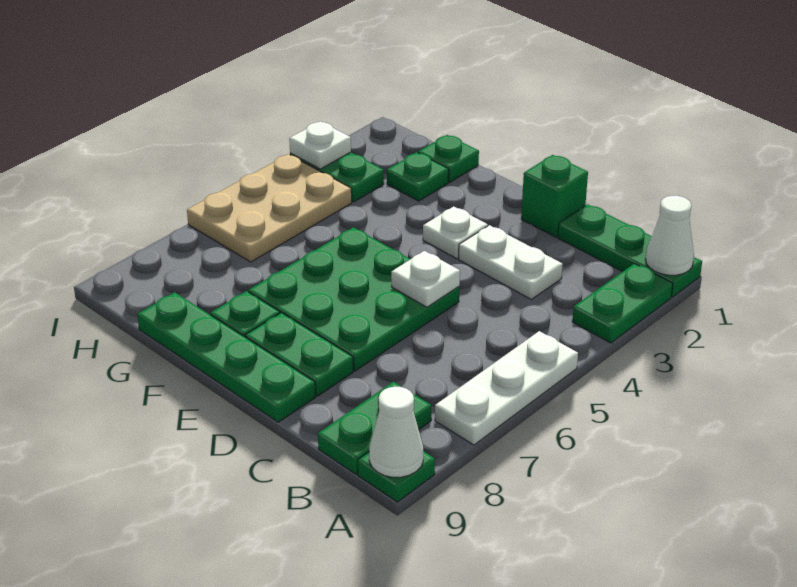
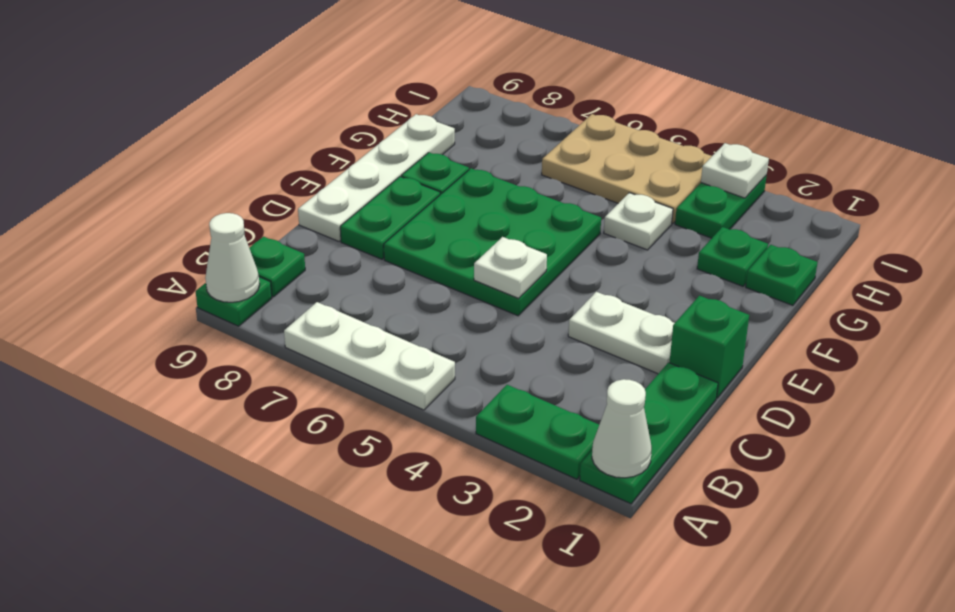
green 1x2 plate [318,382,431,474] -> green 1x1 plate [249,237,305,297]
white 1x2 plate [459,225,563,299] -> white 1x2 plate turned to [568,292,675,374]
green 1x4 plate [137,292,315,422] -> white 1x4 plate [298,114,455,241]
white 1x1 plate [423,206,488,259] -> white 1x1 plate moved to [604,193,673,250]

